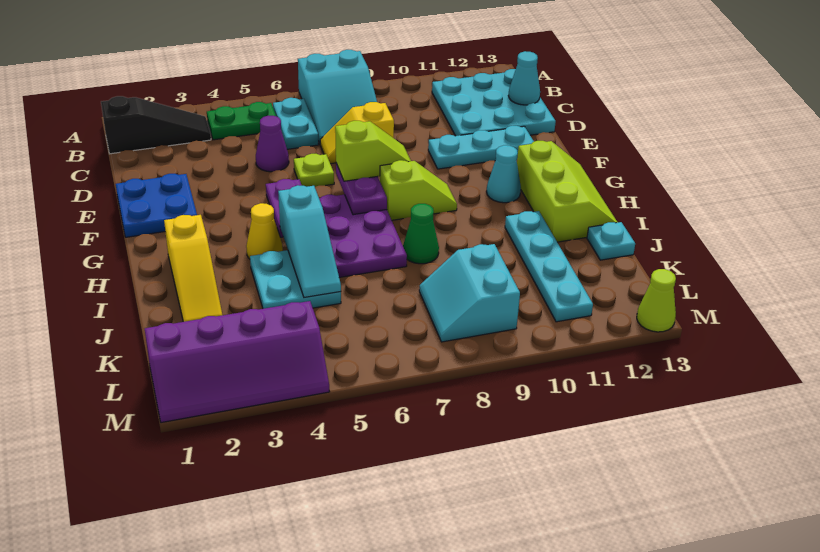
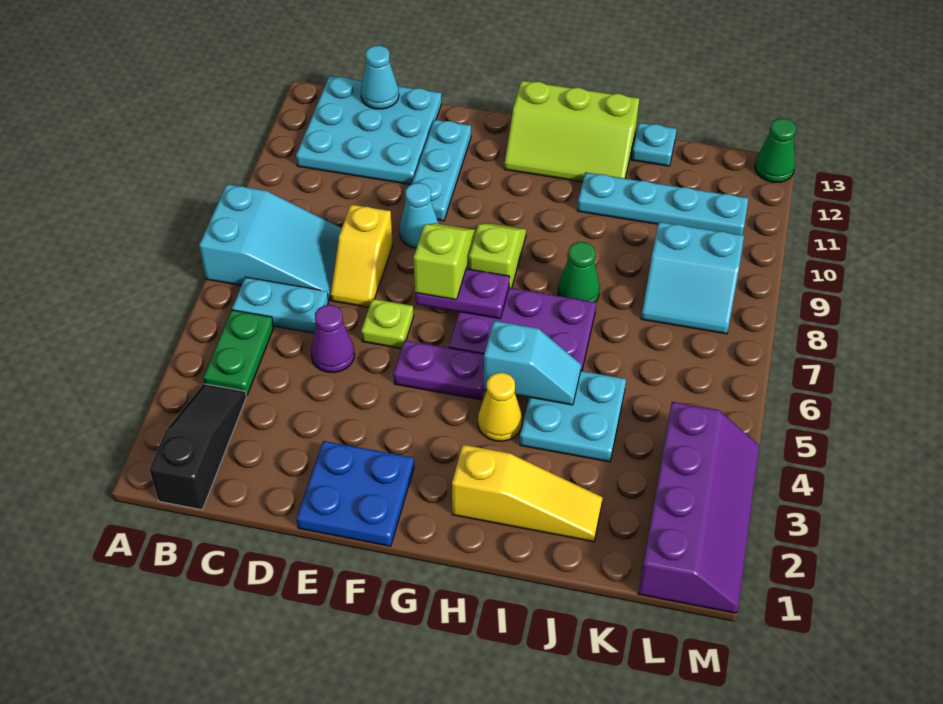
cyan 1x1 cone [487,145,521,203] -> cyan 1x1 cone moved to [399,183,438,248]
lime 2x3 slope [517,141,618,242] -> lime 2x3 slope turned to [504,81,639,182]
cyan 1x3 slope [278,185,341,298] -> cyan 1x2 slope [484,321,581,405]
lime 1x1 cone [637,269,676,332] -> green 1x1 cone [755,118,796,182]

